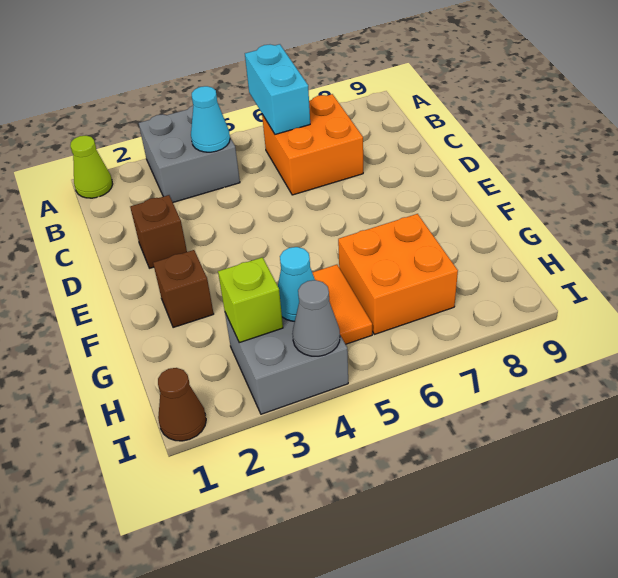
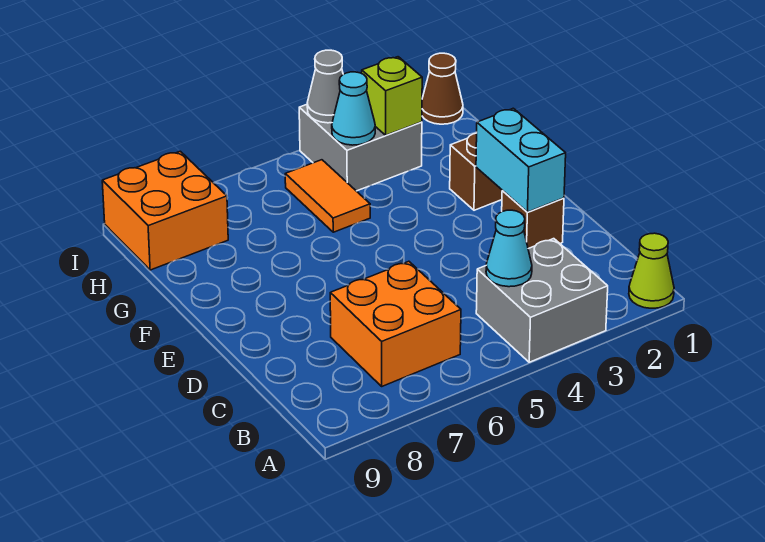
cyan 1x2 brick [245,44,310,134] -> cyan 1x2 brick moved to [476,108,566,212]
orange 2x2 brick [338,214,458,334] -> orange 2x2 brick moved to [102,151,228,270]

